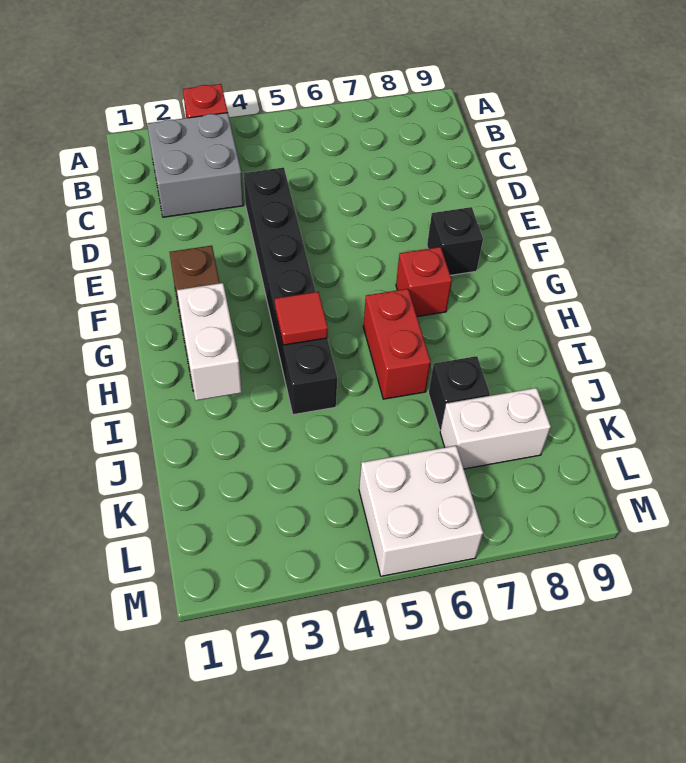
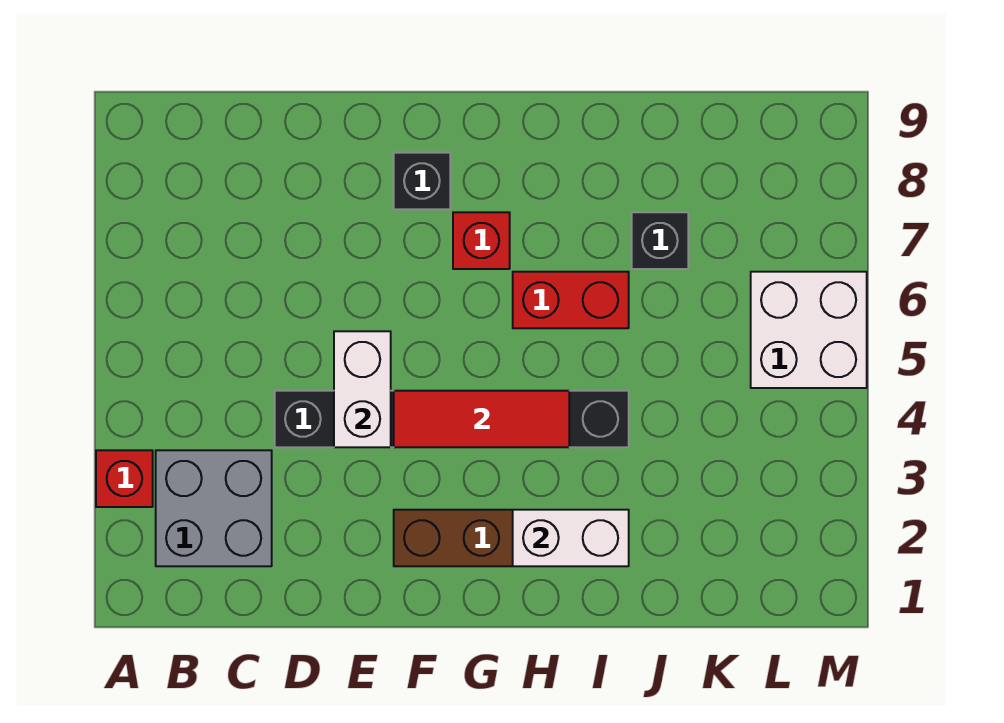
red 1x1 tile [275,292,328,345] -> red 1x3 tile [394,391,569,447]
white 1x2 brick [440,388,551,469] -> white 1x2 brick moved to [334,331,391,447]

